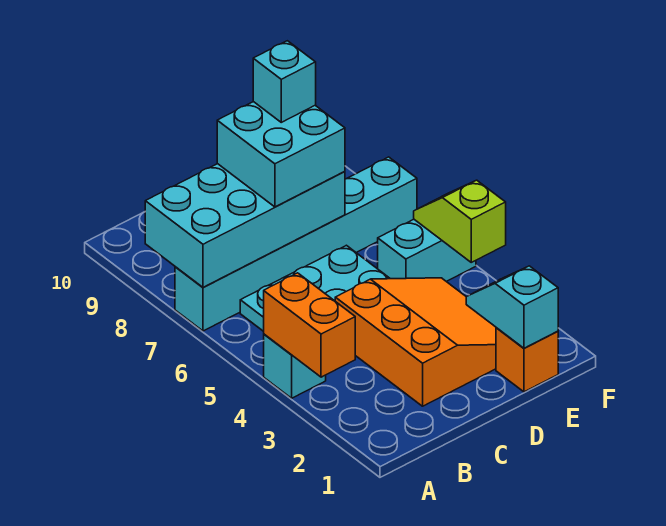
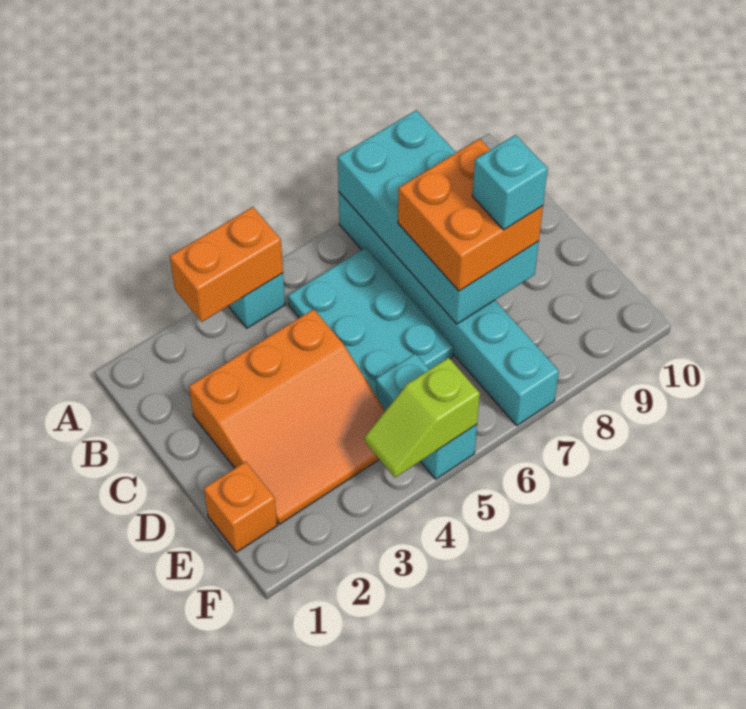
cyan 2x2 brick [217,102,345,207] -> orange 2x2 brick [398,139,543,291]
cyan 1x2 slope [466,266,558,348] -> none
lime 1x2 slope [414,180,506,262] -> lime 1x2 slope turned to [365,358,480,478]

